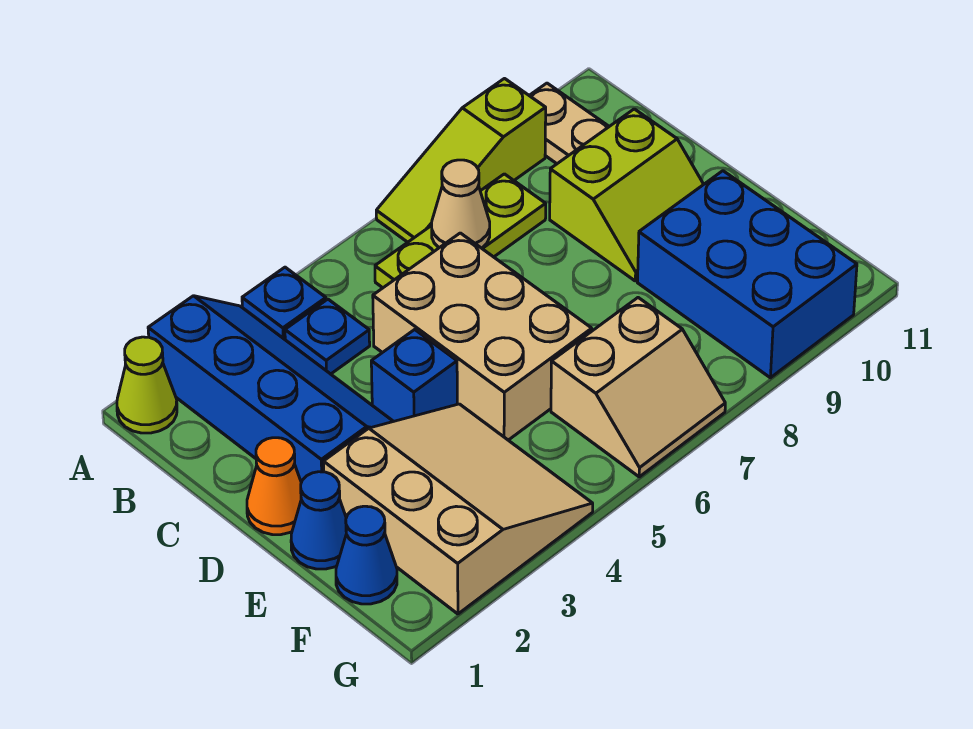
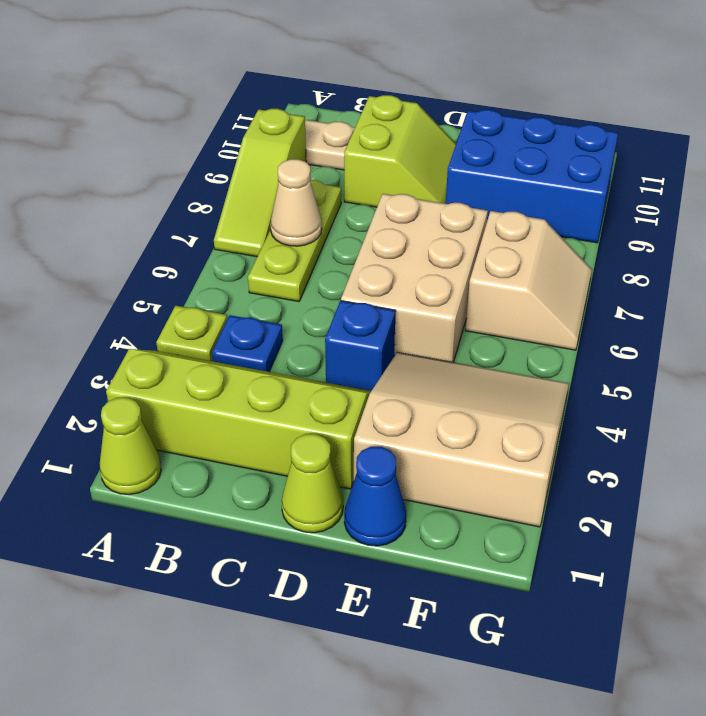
blue 2x4 slope [148,296,393,482] -> lime 2x4 slope [106,349,371,489]
blue 1x1 plate [242,267,326,339] -> lime 1x1 plate [156,306,227,361]
tan 2x3 brick [373,233,592,440] -> tan 2x3 brick turned to [341,194,488,362]
orange 1x1 cone [247,438,301,535] -> lime 1x1 cone [282,434,343,533]
blue 1x1 cone [336,506,397,604] -> none

